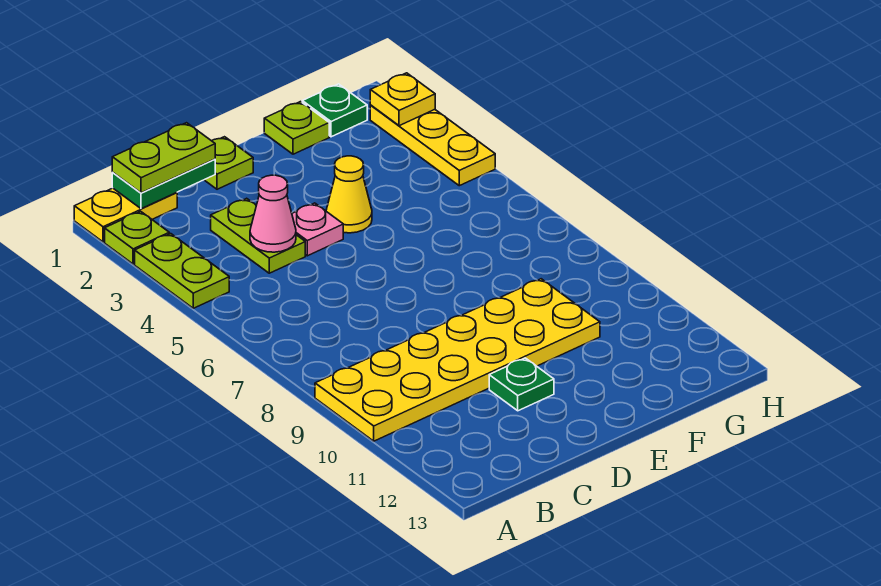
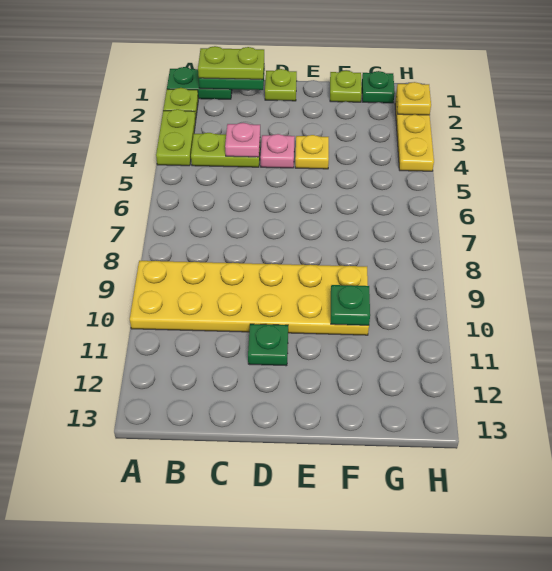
yellow 1x2 plate [74,188,177,242] -> green 1x2 plate [167,67,232,99]
lime 1x2 plate [211,198,305,273] -> lime 1x2 plate turned to [191,133,260,167]
pink 1x1 cone [250,175,296,252] -> pink 1x1 plate [225,123,260,157]
yellow 1x1 cone [326,156,372,233] -> yellow 1x1 plate [295,135,329,169]
none -> green 1x1 plate [331,285,370,325]

